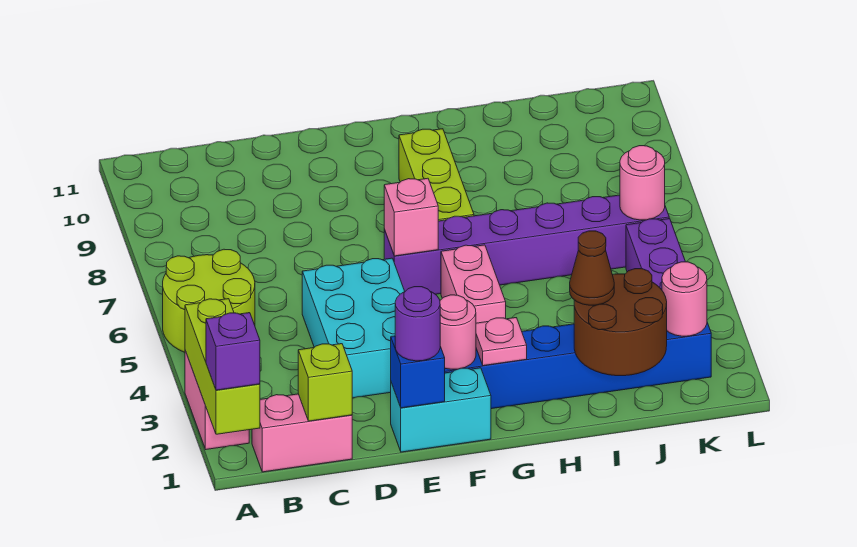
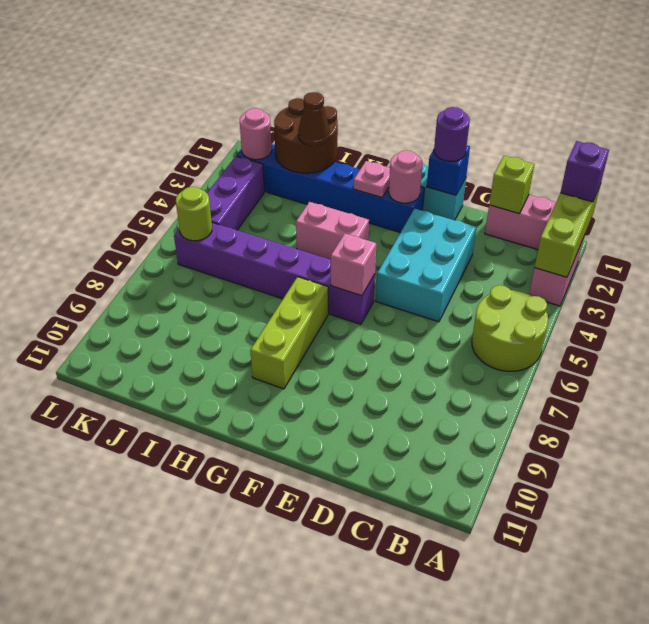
pink 1x2 brick [441,245,506,323] -> pink 1x2 brick turned to [296,202,369,260]
pink 1x1 round brick [620,146,665,220] -> lime 1x1 round brick [176,187,212,241]

